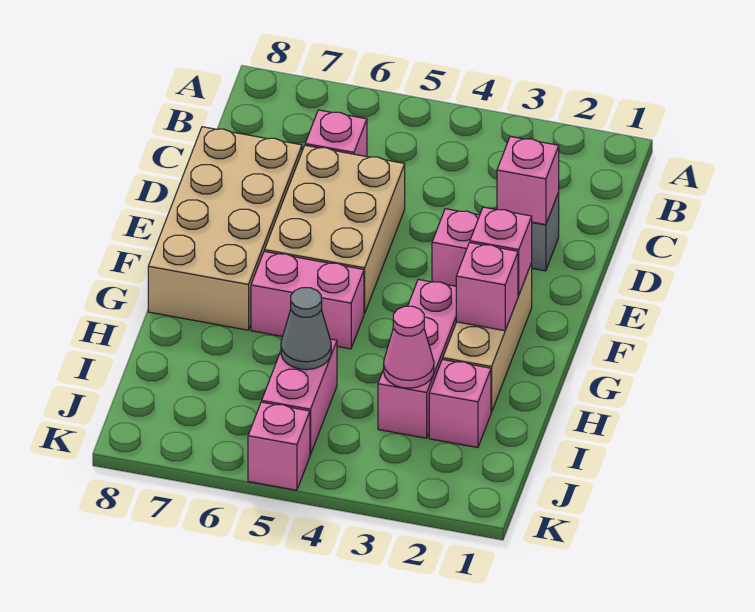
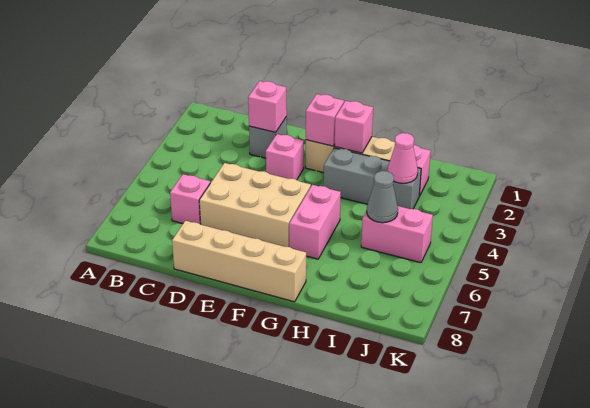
tan 2x4 brick [148,127,302,330] -> tan 1x4 brick [172,221,306,302]
pink 1x3 brick [378,279,456,438] -> grey 1x3 brick [323,148,421,209]
pink 1x1 brick [248,402,310,490] -> none

